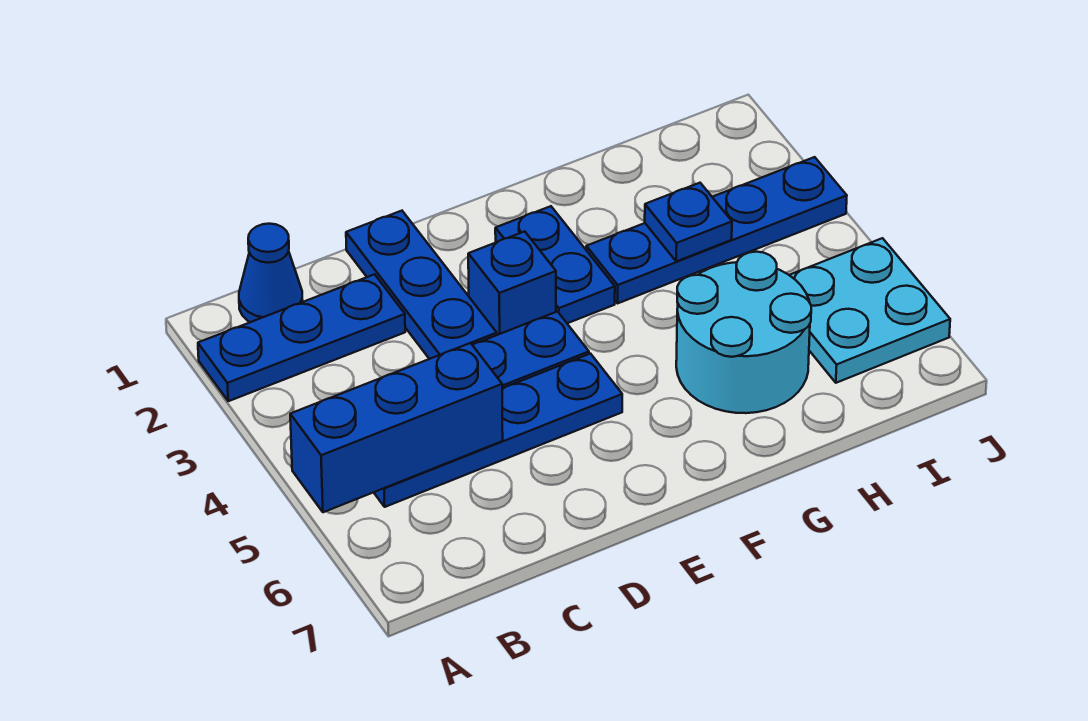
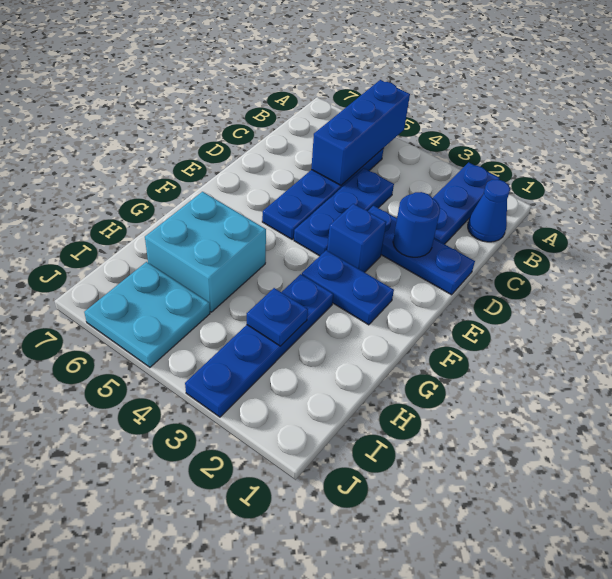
none -> blue 1x1 round brick [393,192,440,257]
cyan 2x2 round brick [676,252,811,413] -> cyan 2x2 brick [145,192,266,312]

